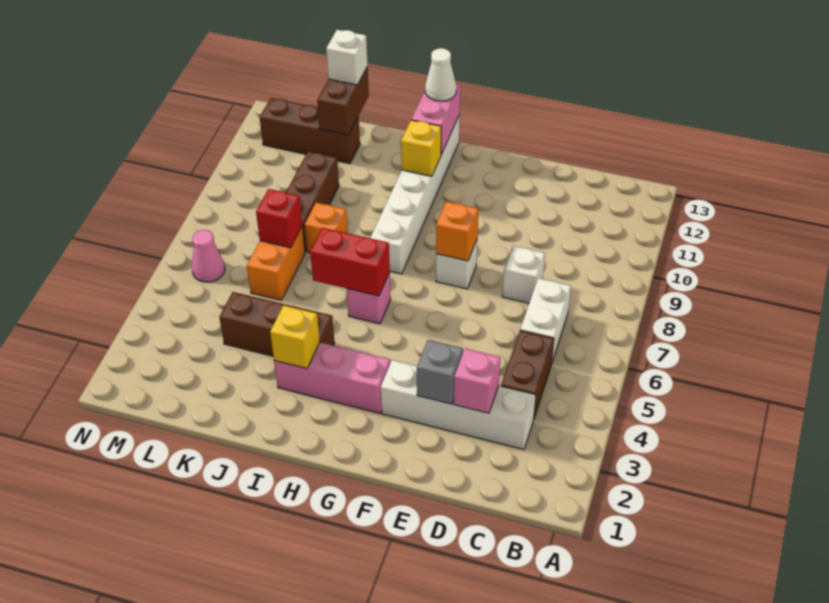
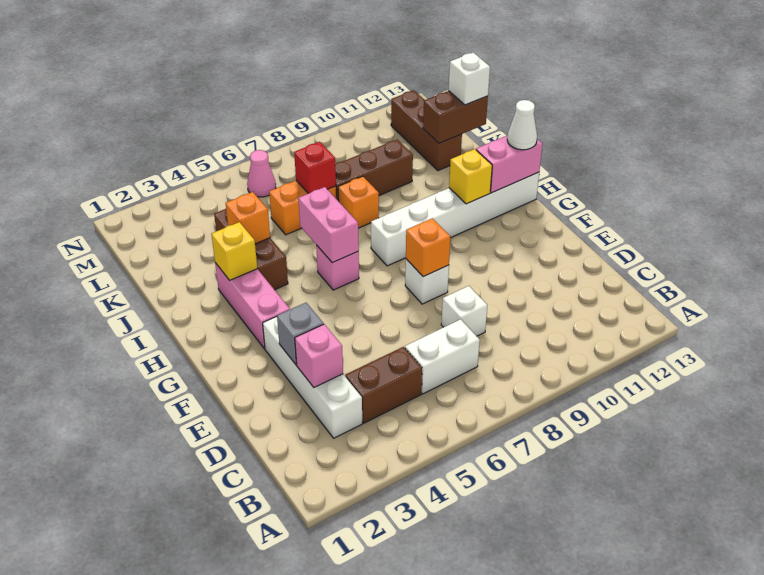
red 1x2 brick [310,228,390,296] -> pink 1x2 brick [298,187,359,263]
none -> orange 1x1 brick [226,192,270,244]

